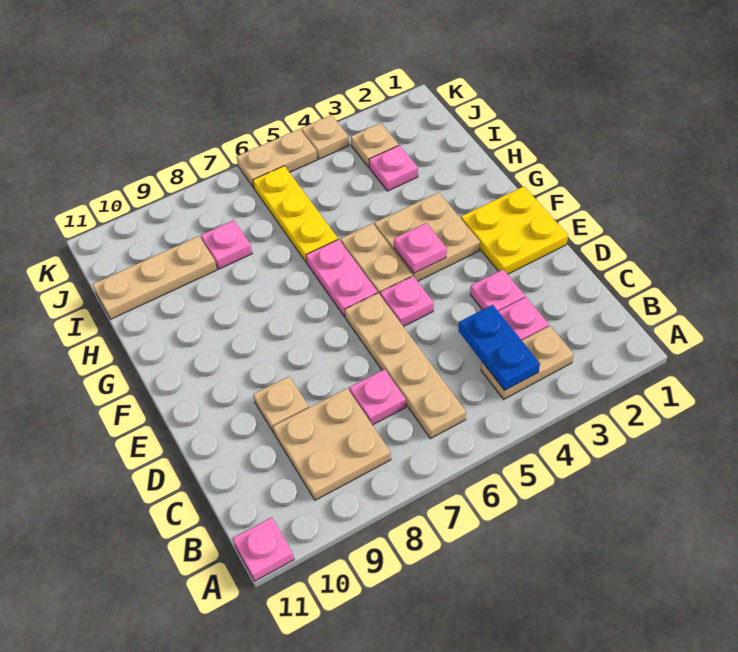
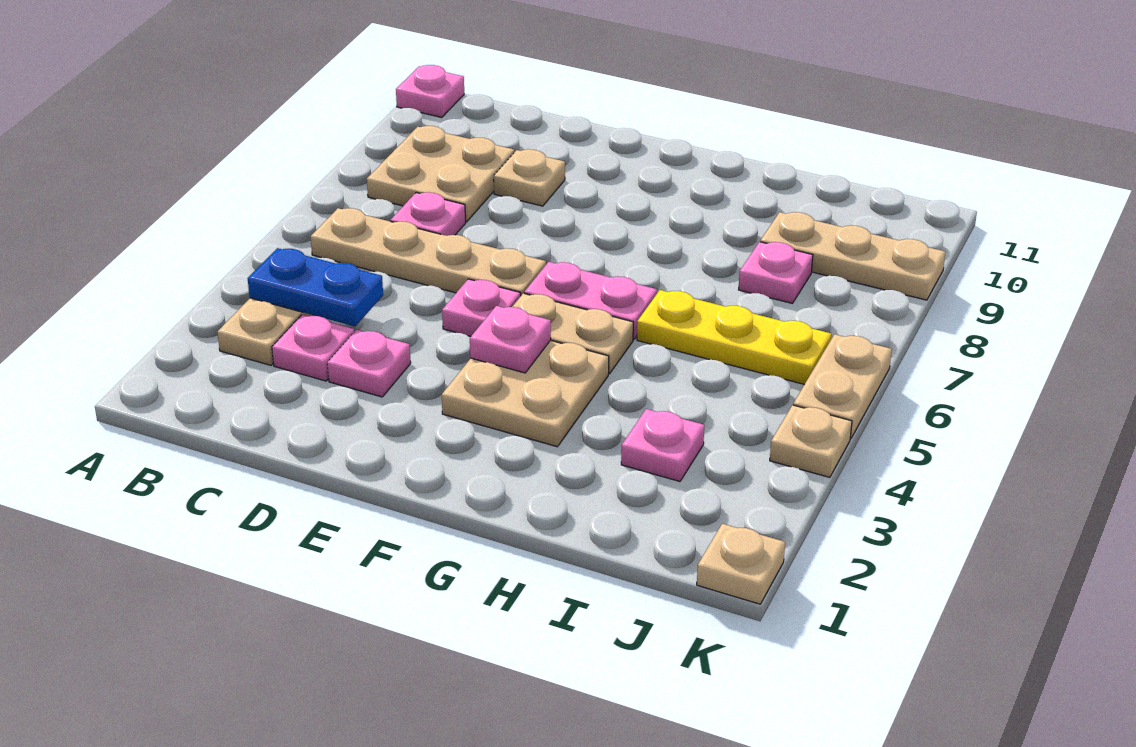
yellow 2x2 plate [461,186,568,274] -> none
tan 1x3 plate [92,236,217,319] -> tan 1x3 plate turned to [760,212,945,300]
tan 1x1 plate [351,123,399,168] -> tan 1x1 plate moved to [697,524,785,604]

